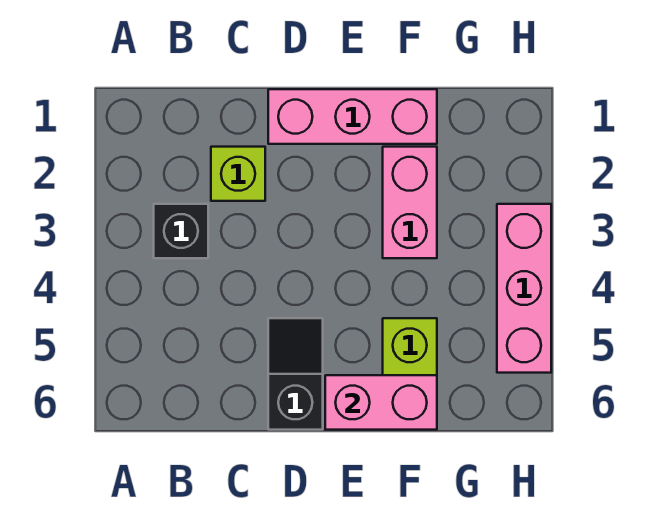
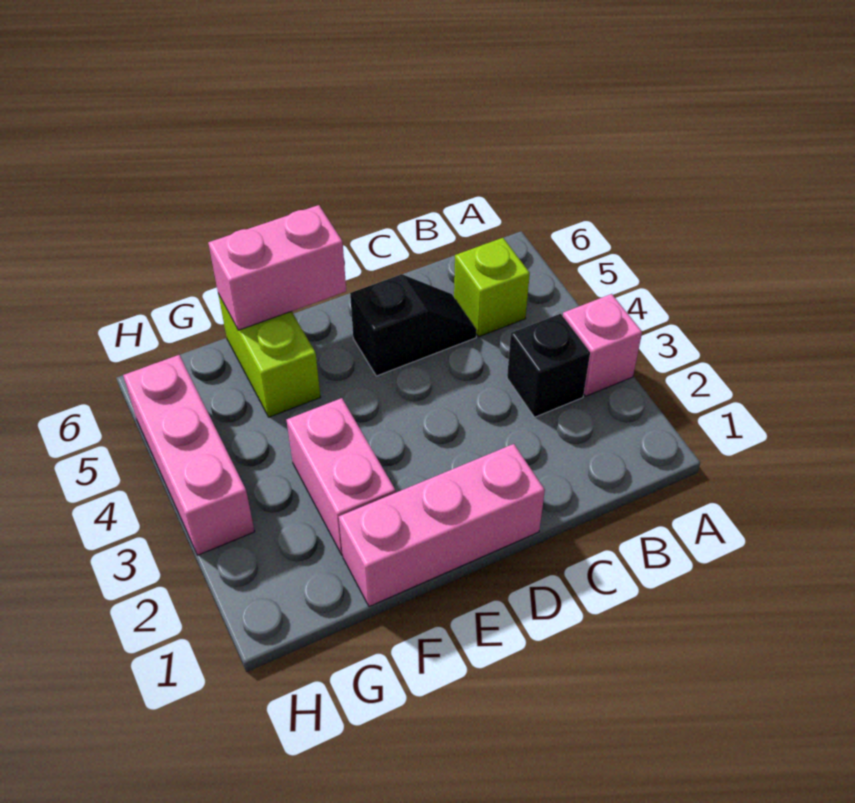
none -> pink 1x1 brick [563,294,642,396]
lime 1x1 brick [211,147,265,201] -> lime 1x1 brick moved to [454,238,530,337]
black 1x2 slope [268,318,323,430] -> black 1x2 slope turned to [350,274,477,376]

